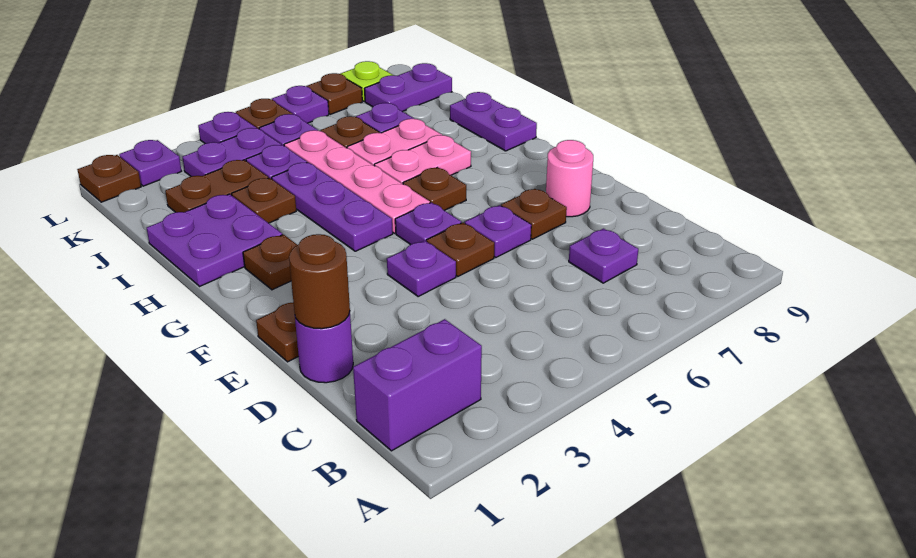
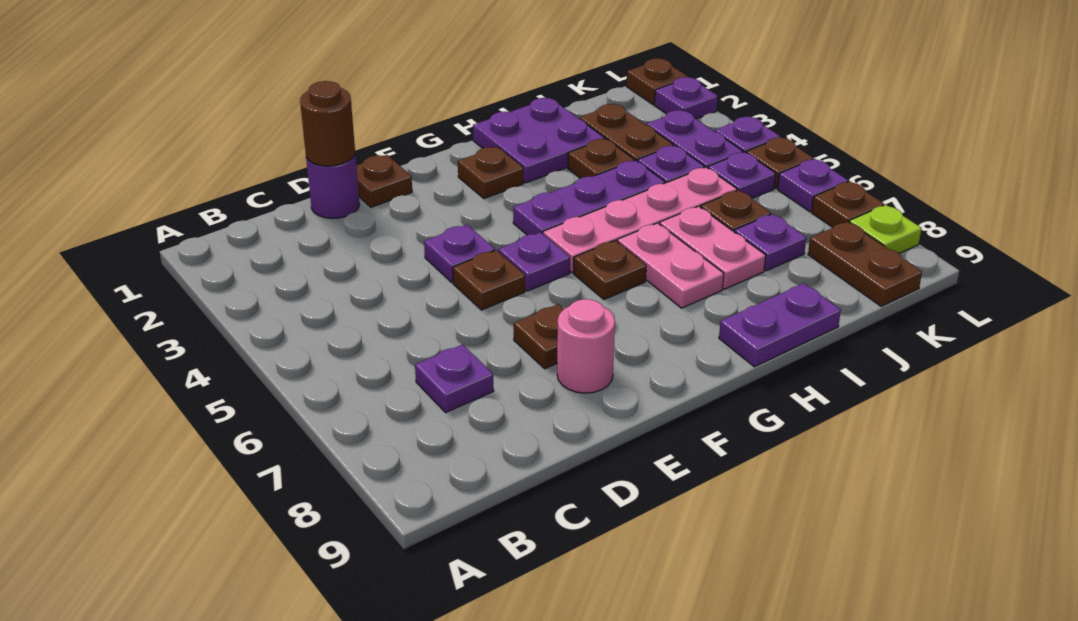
purple 1x2 brick [353,319,482,451] -> none
purple 1x1 plate [465,205,531,258] -> none
purple 1x2 plate [365,63,452,112] -> brown 1x2 plate [808,221,922,306]

